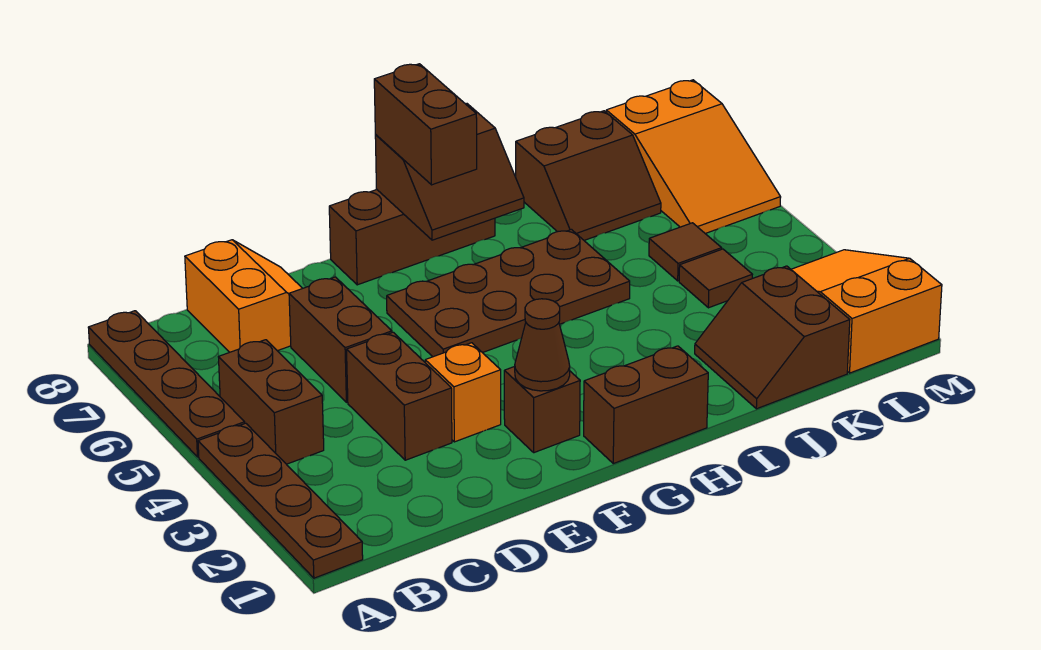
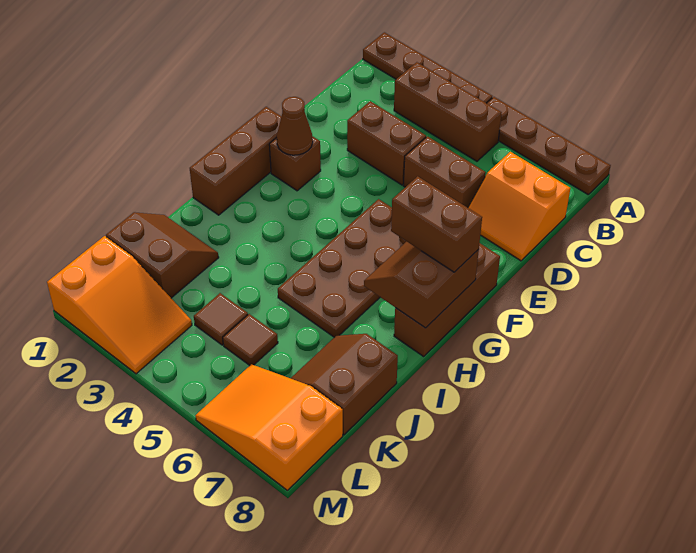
brown 1x2 brick [219,340,324,464] -> brown 1x3 brick [394,62,502,161]
orange 1x1 brick [425,343,501,442] -> none
brown 1x2 brick [584,346,708,464] -> brown 1x3 brick [190,107,281,215]

